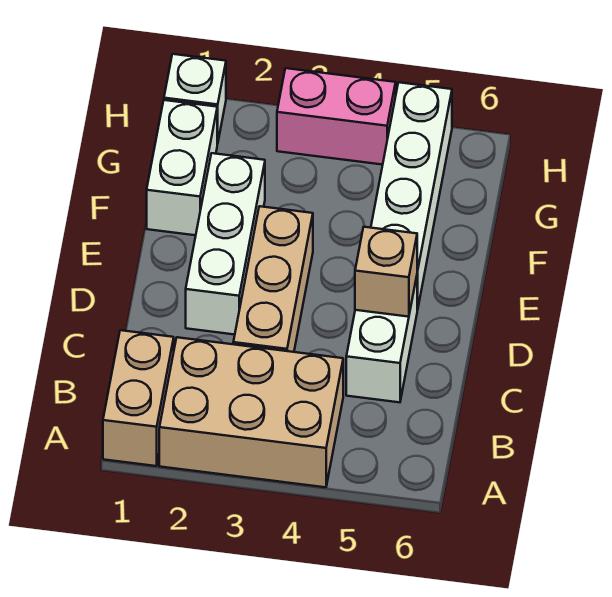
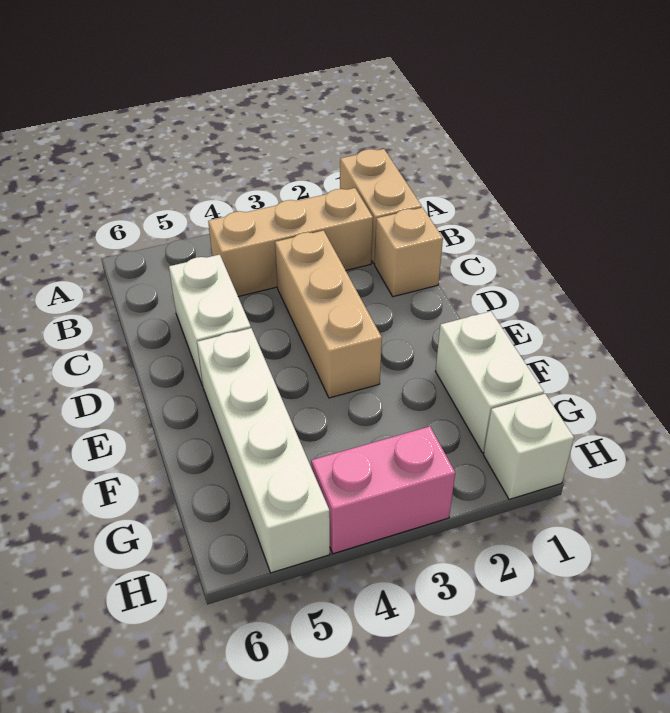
tan 2x3 brick [159,337,343,487] -> tan 1x3 brick [208,188,373,297]
white 1x3 brick [186,153,265,335] -> none
tan 1x1 brick [355,227,417,317] -> tan 1x1 brick moved to [375,208,443,297]

